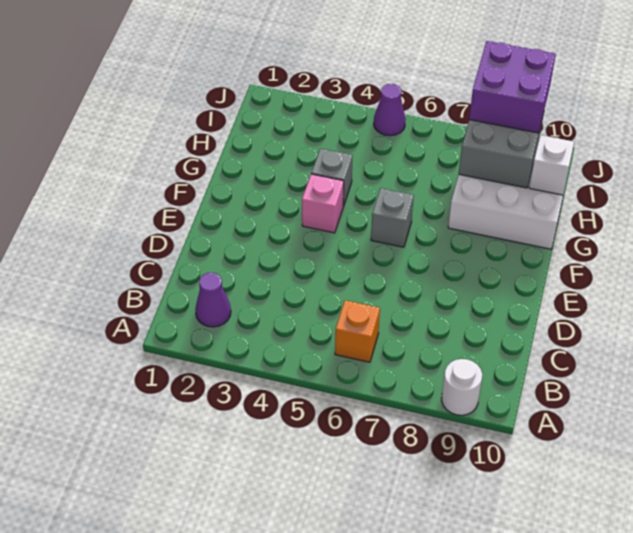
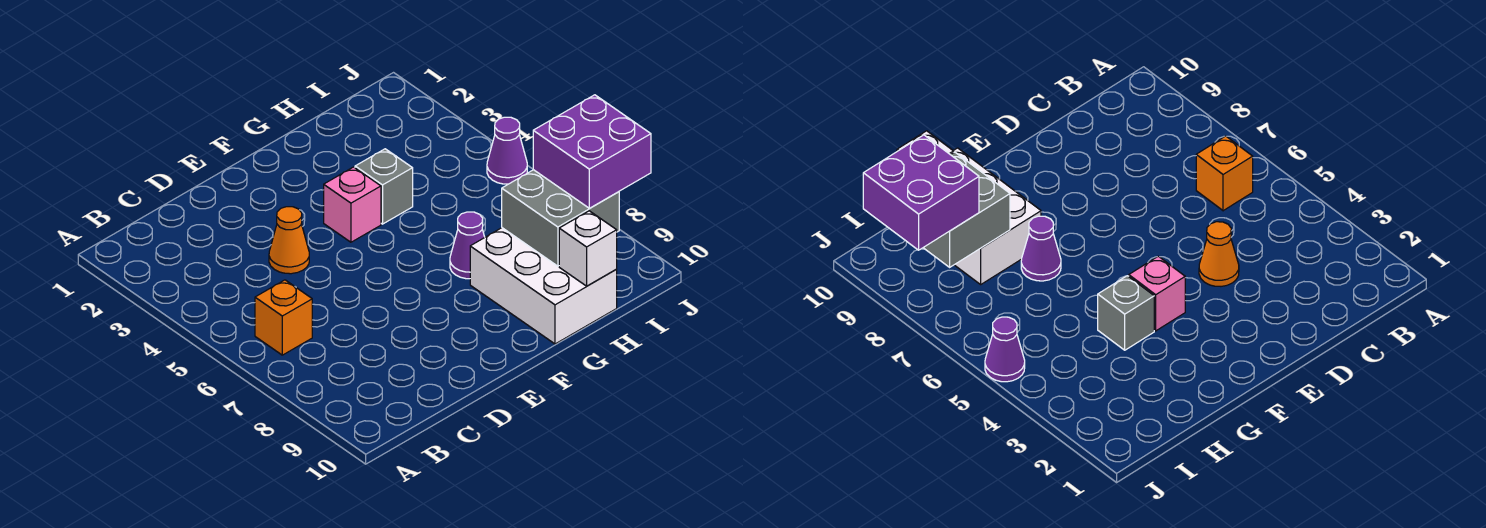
white 1x1 round brick [442,359,482,415] -> none
purple 1x1 cone [195,273,231,327] -> purple 1x1 cone moved to [450,212,485,279]
none -> orange 1x1 cone [269,207,309,274]
grey 1x1 brick [371,188,414,247] -> none

